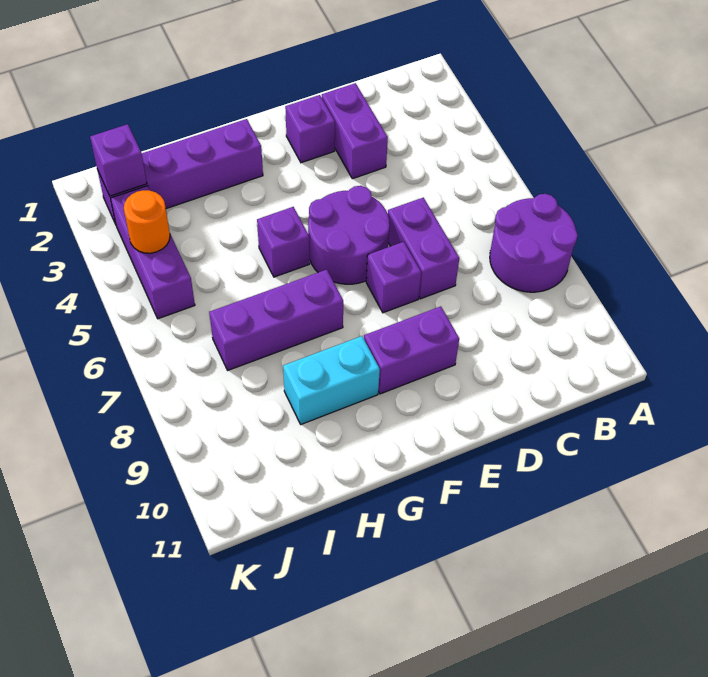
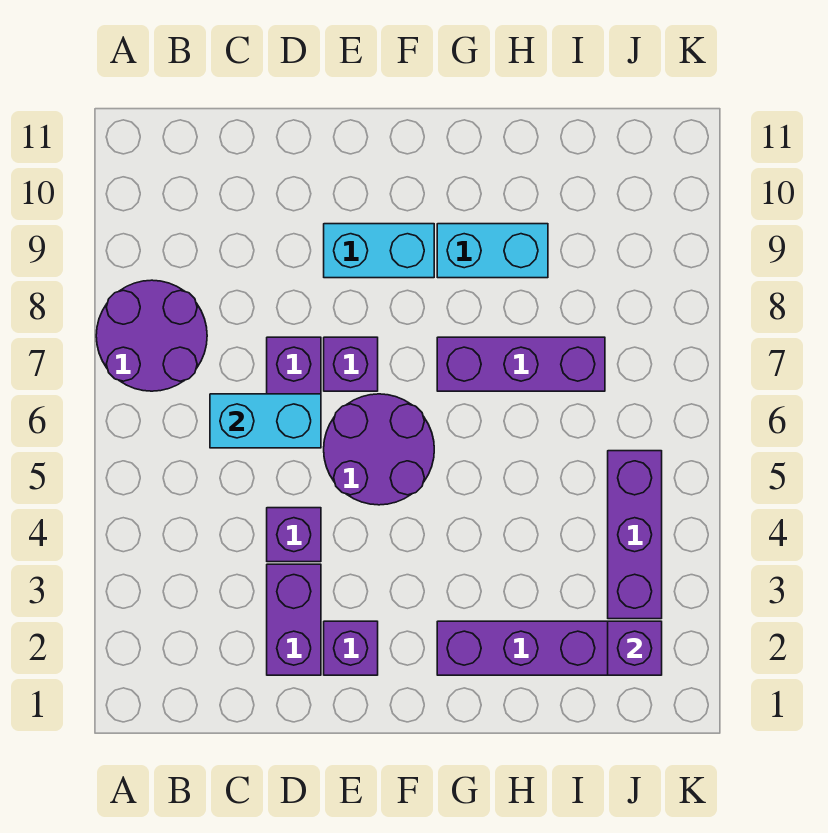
none -> cyan 1x2 brick [210,394,321,448]
purple 1x2 brick [364,306,459,394] -> cyan 1x2 brick [324,224,434,278]
purple 1x1 brick [257,207,310,277] -> purple 1x1 brick moved to [267,508,321,562]
orange 1x1 round brick [124,190,170,253] -> none

